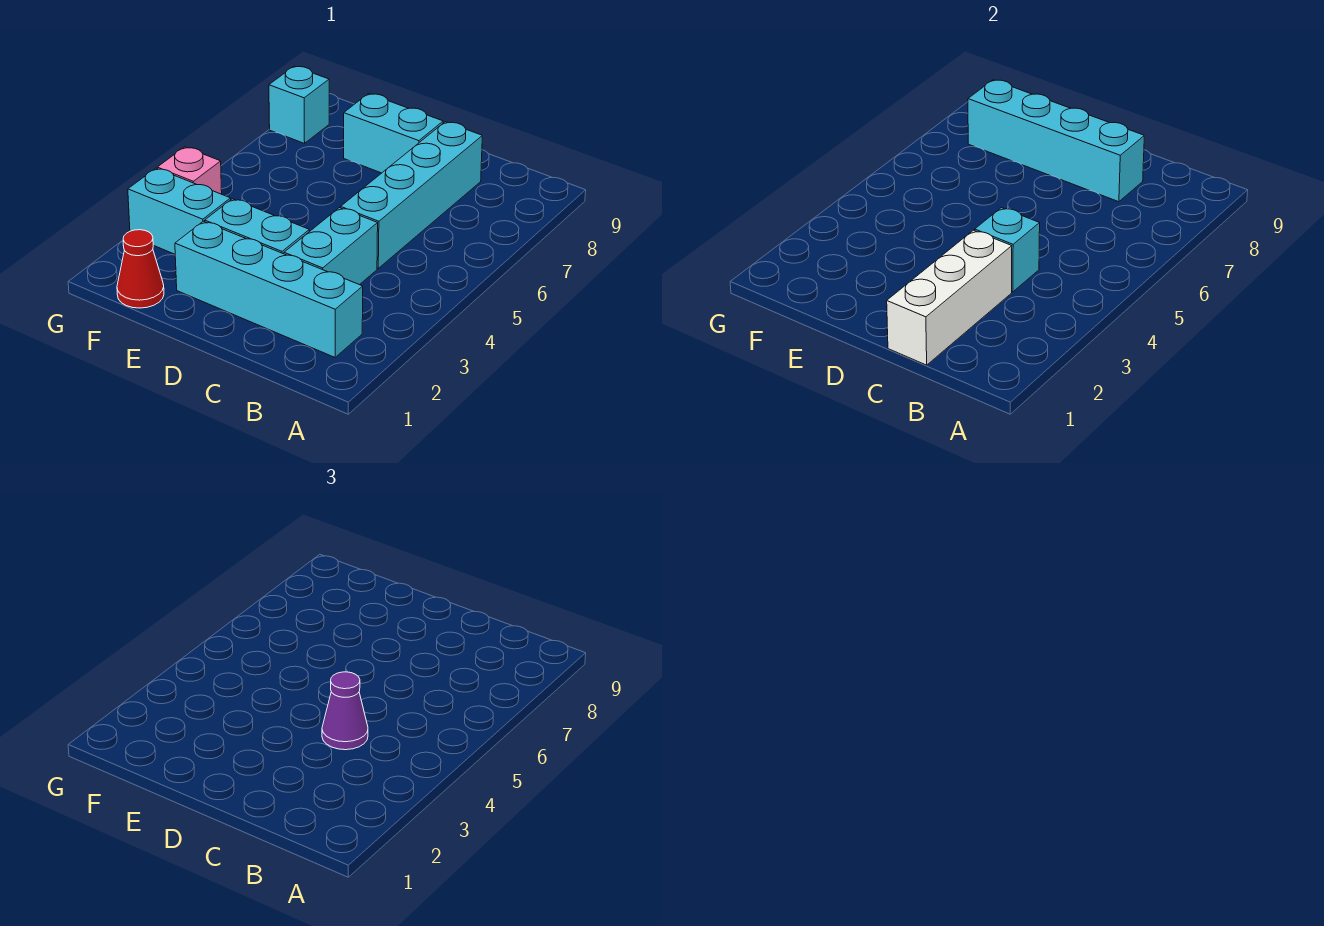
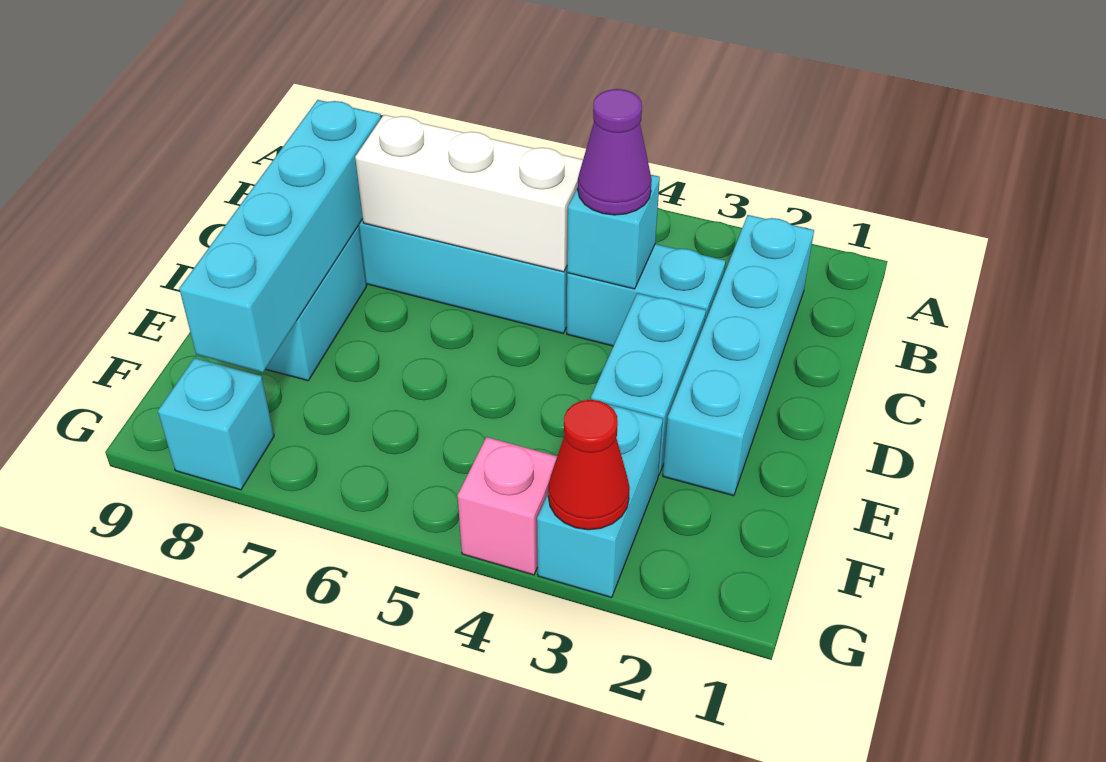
white 1x3 brick [887,230,1012,365] -> white 1x3 brick moved to [355,115,583,272]
red 1x1 cone [117,230,164,308] -> red 1x1 cone moved to [548,400,630,530]

